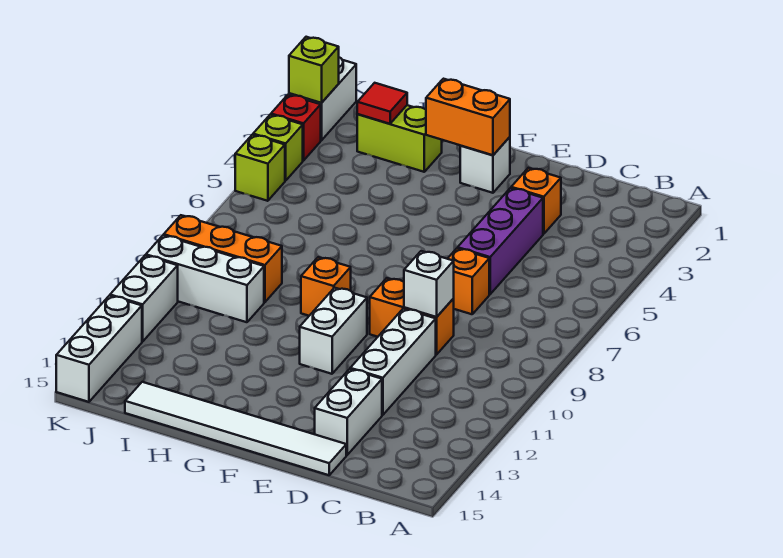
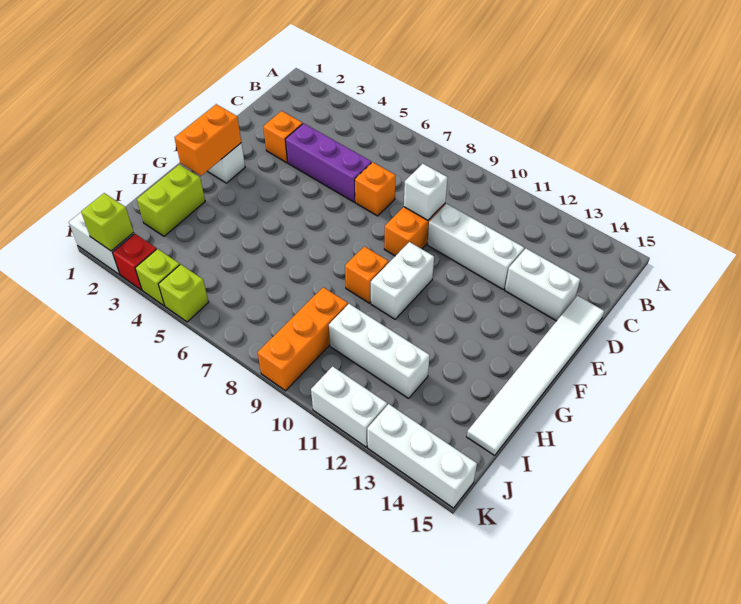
white 1x2 brick [300,288,367,374] -> white 1x2 brick turned to [371,242,434,319]
red 1x1 tile [357,83,407,124] -> none
white 1x3 brick [146,235,264,322] -> white 1x3 brick turned to [329,304,430,398]

